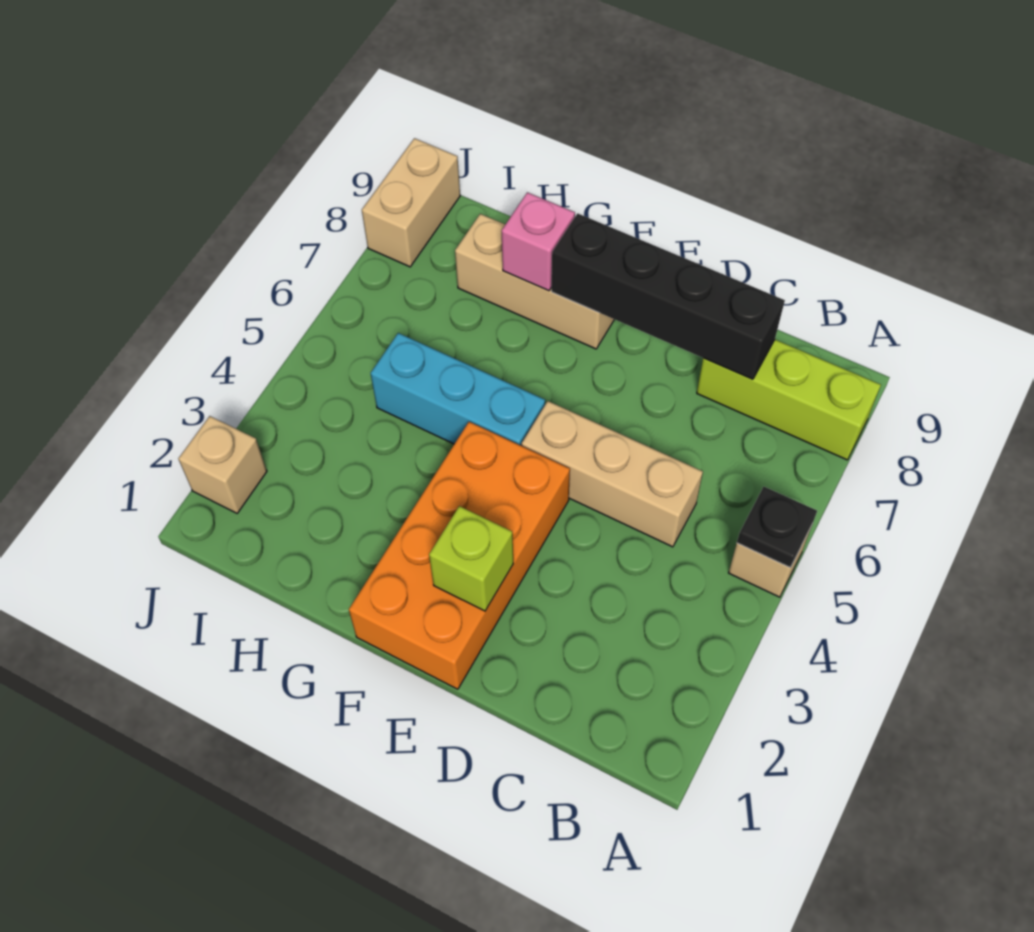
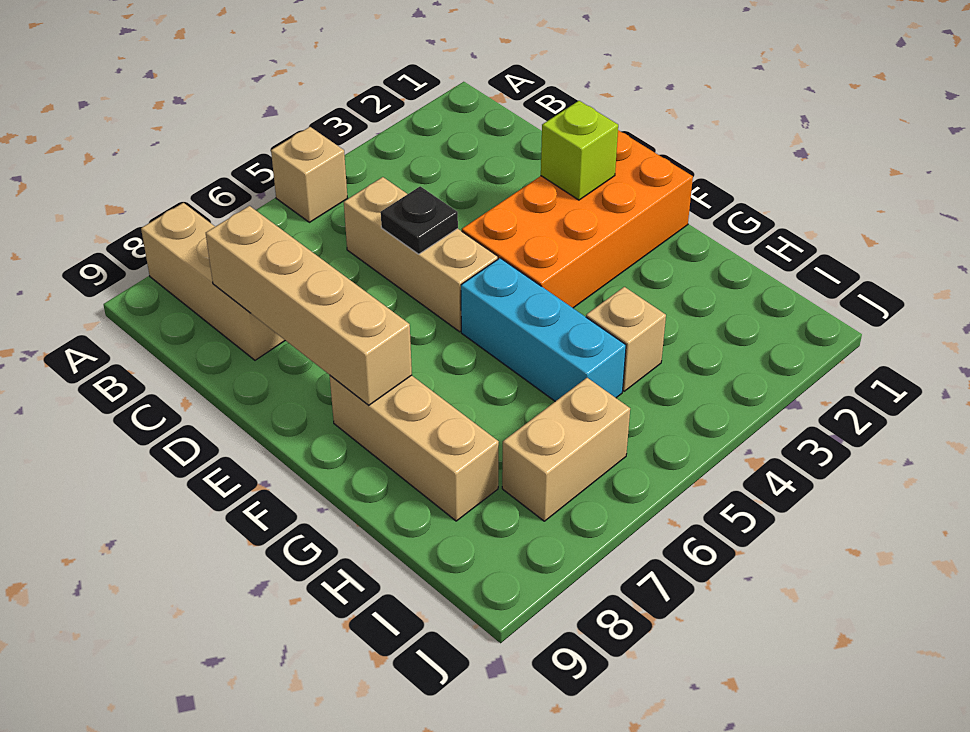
black 1x1 plate [737,487,817,568] -> black 1x1 plate moved to [381,186,458,254]
lime 1x3 brick [697,340,881,460] -> tan 1x3 brick [141,203,285,360]
black 1x4 brick [552,213,785,379] -> tan 1x4 brick [206,206,412,405]
pink 1x1 brick [501,192,575,291] -> none
tan 1x1 brick [178,416,267,513] -> tan 1x1 brick moved to [586,287,666,391]
tan 1x2 brick [362,138,460,267] -> tan 1x2 brick moved to [502,378,630,521]

